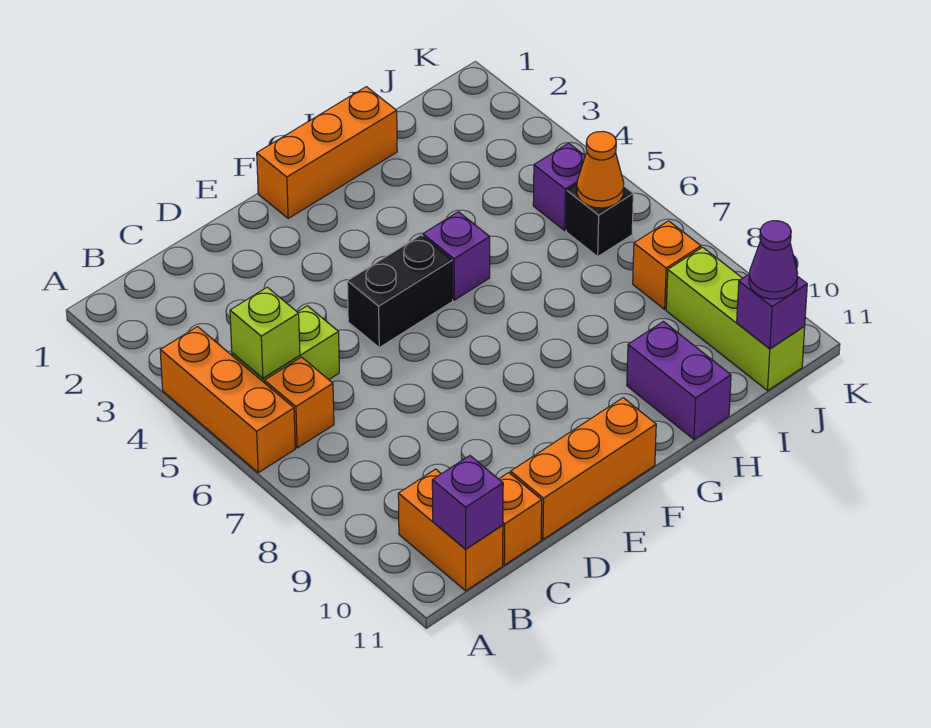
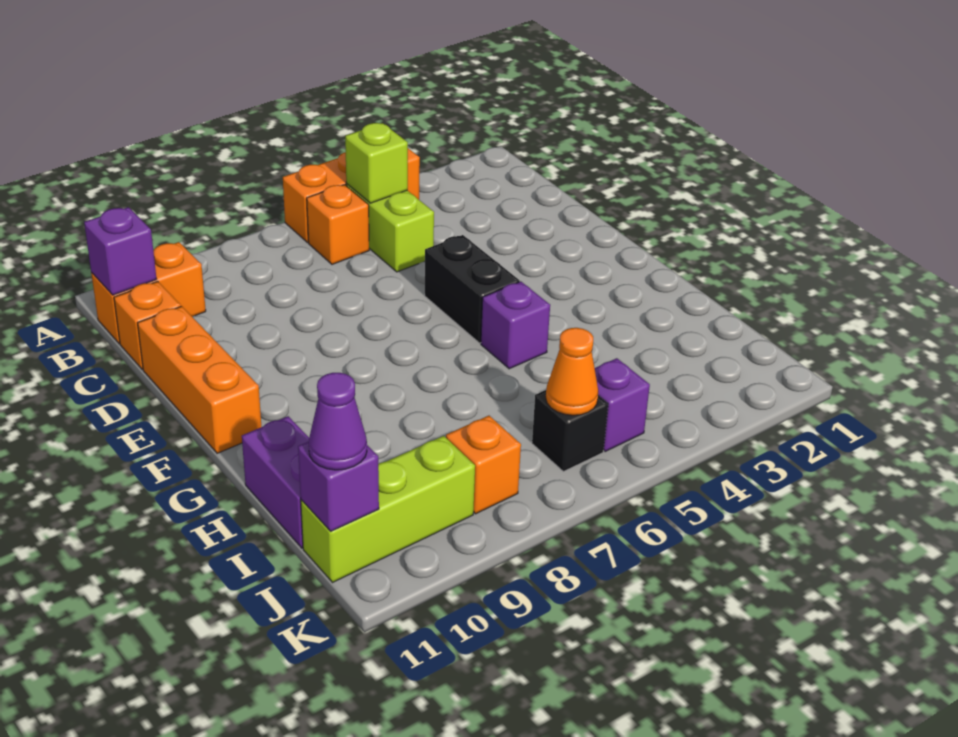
orange 1x3 brick [257,87,397,218] -> none
purple 1x2 brick [627,322,731,439] -> purple 1x2 brick turned to [242,416,309,548]

